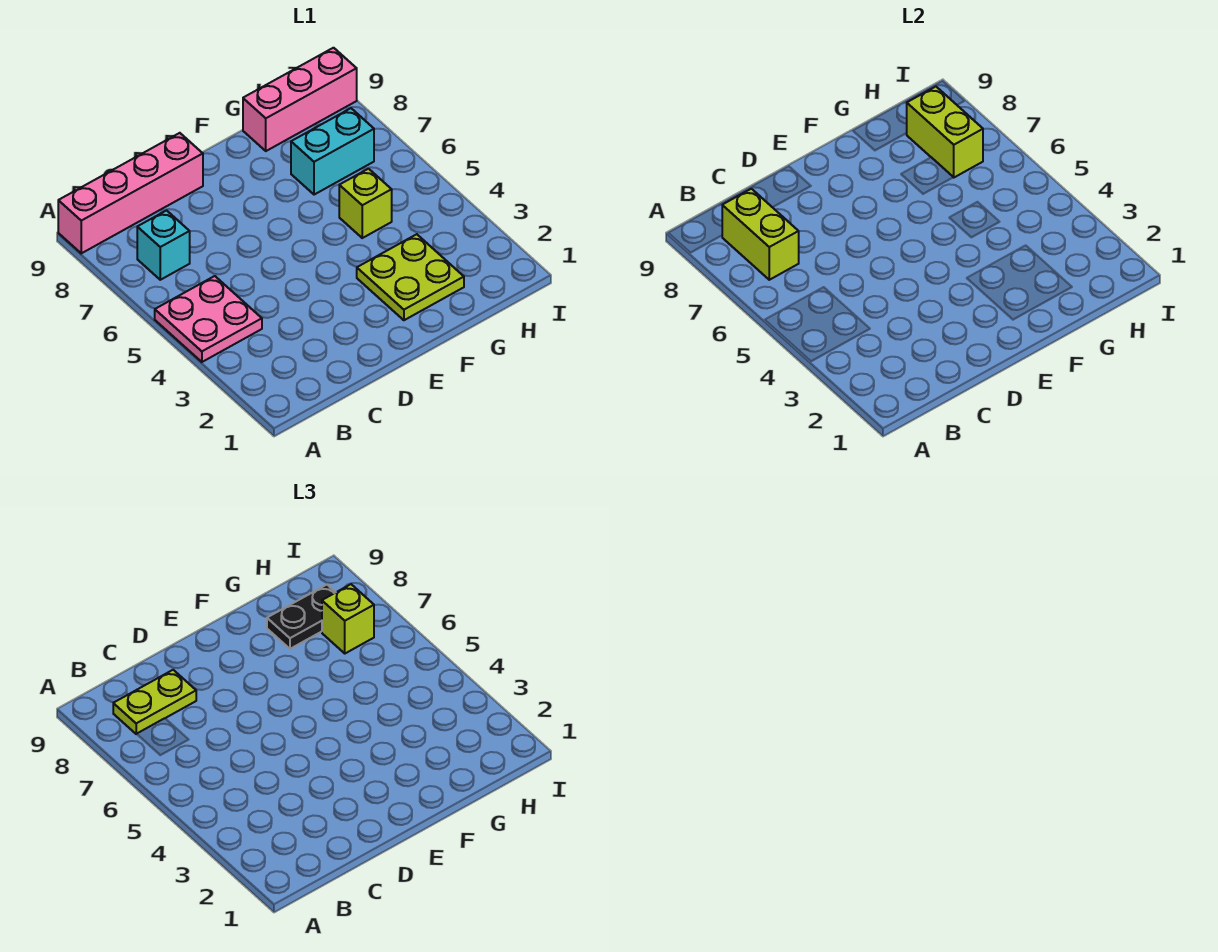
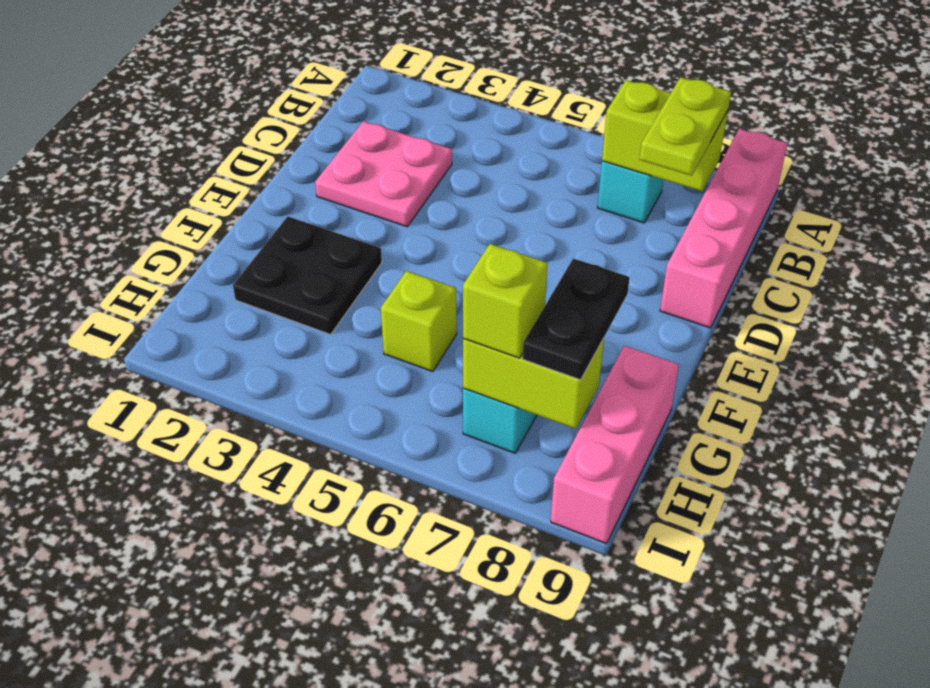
pink 2x2 plate [155,276,262,362] -> pink 2x2 plate moved to [315,121,452,227]
lime 2x2 plate [357,234,464,320] -> black 2x2 plate [233,216,382,334]

